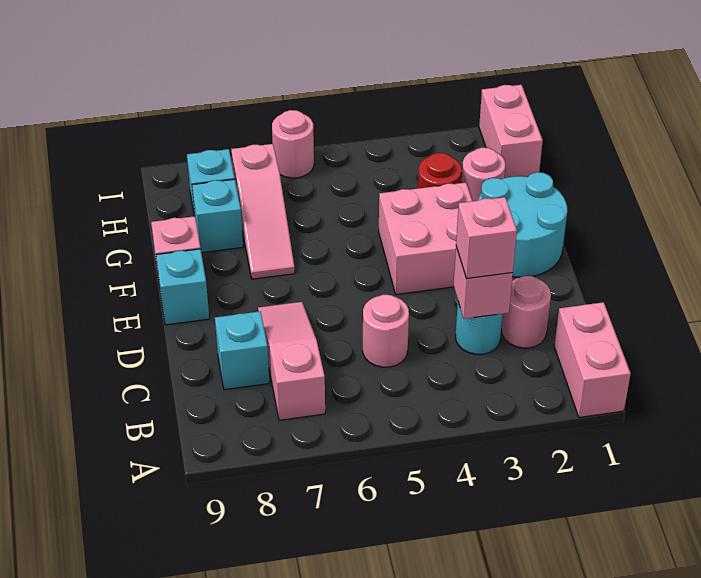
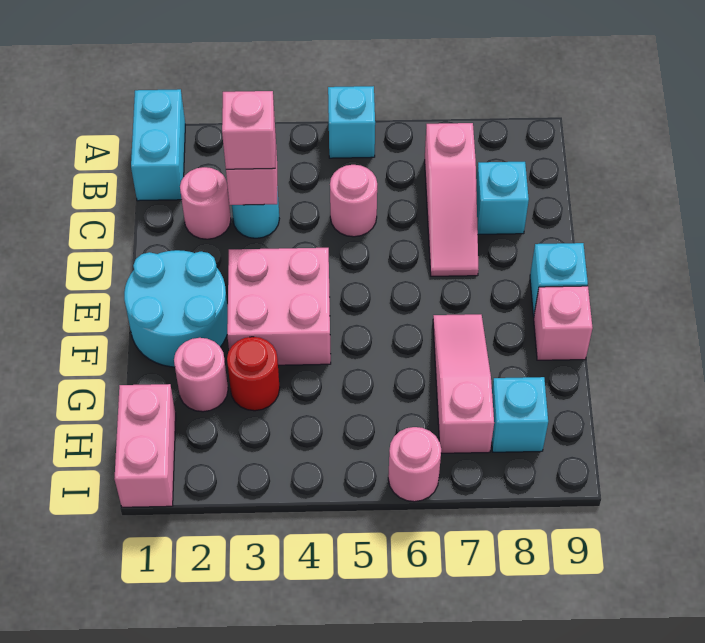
pink 1x2 brick [554,302,631,417] -> cyan 1x2 brick [131,89,185,201]
cyan 1x1 brick [192,179,243,253] -> cyan 1x1 brick moved to [328,86,375,158]

